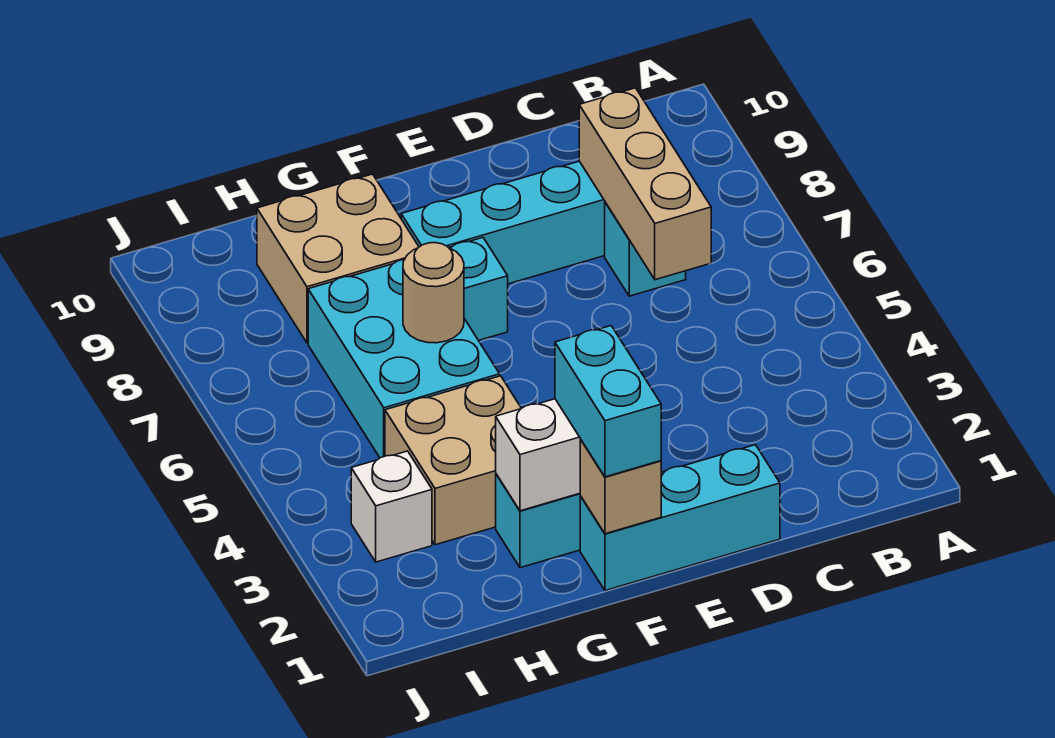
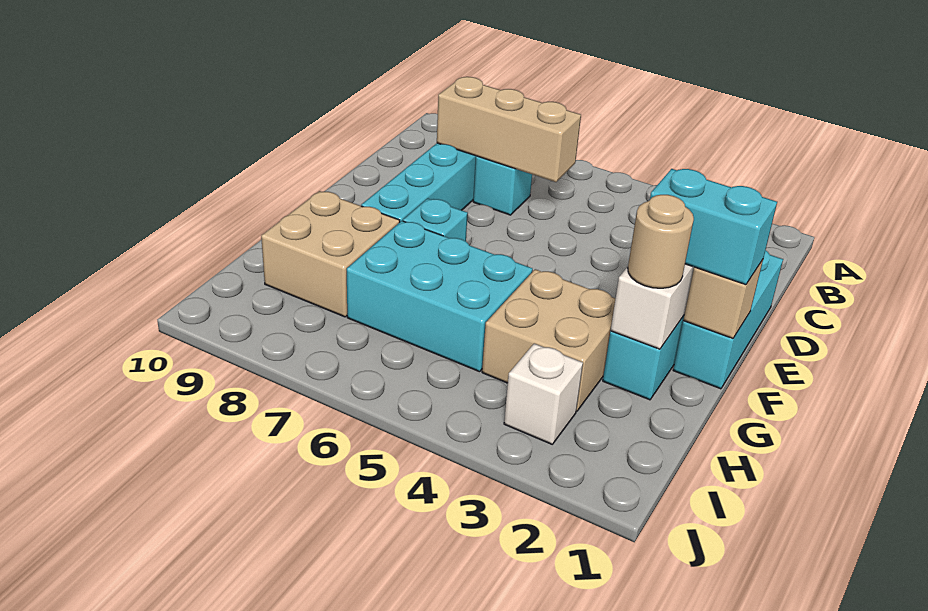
tan 1x1 round brick [403,243,464,343] -> tan 1x1 round brick moved to [628,195,694,288]

